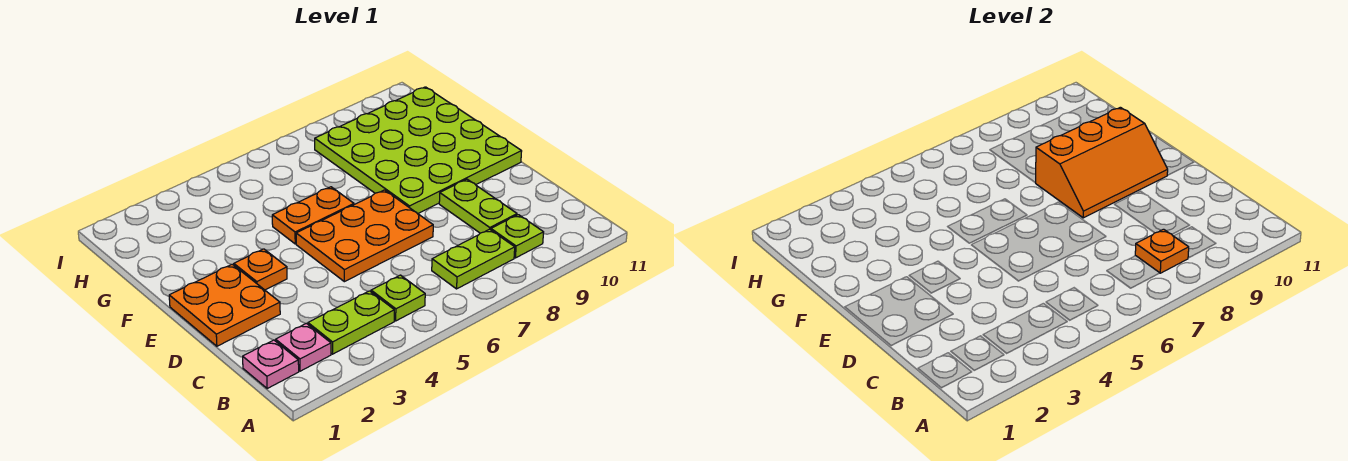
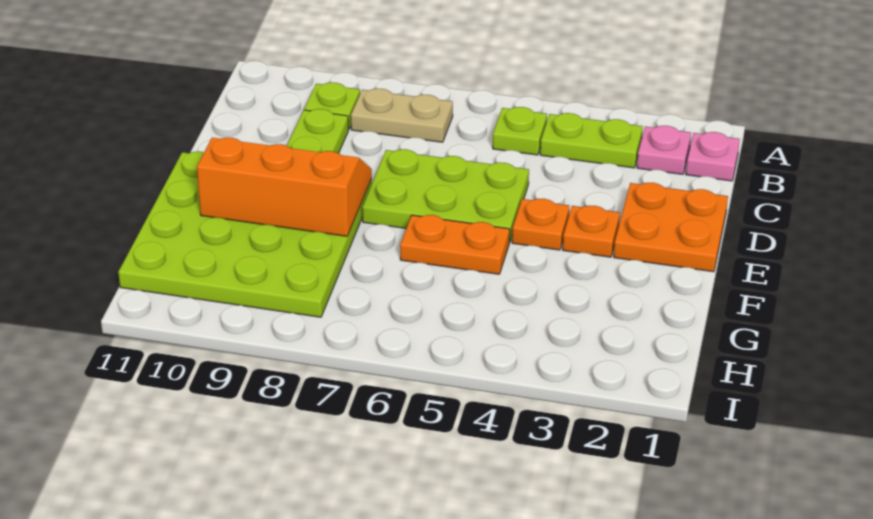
lime 1x2 plate [432,229,515,289] -> tan 1x2 plate [351,88,453,142]
orange 1x1 plate [1135,229,1189,273] -> orange 1x1 plate moved to [512,199,569,250]
orange 2x3 plate [296,190,433,282] -> lime 2x3 plate [362,149,529,243]

